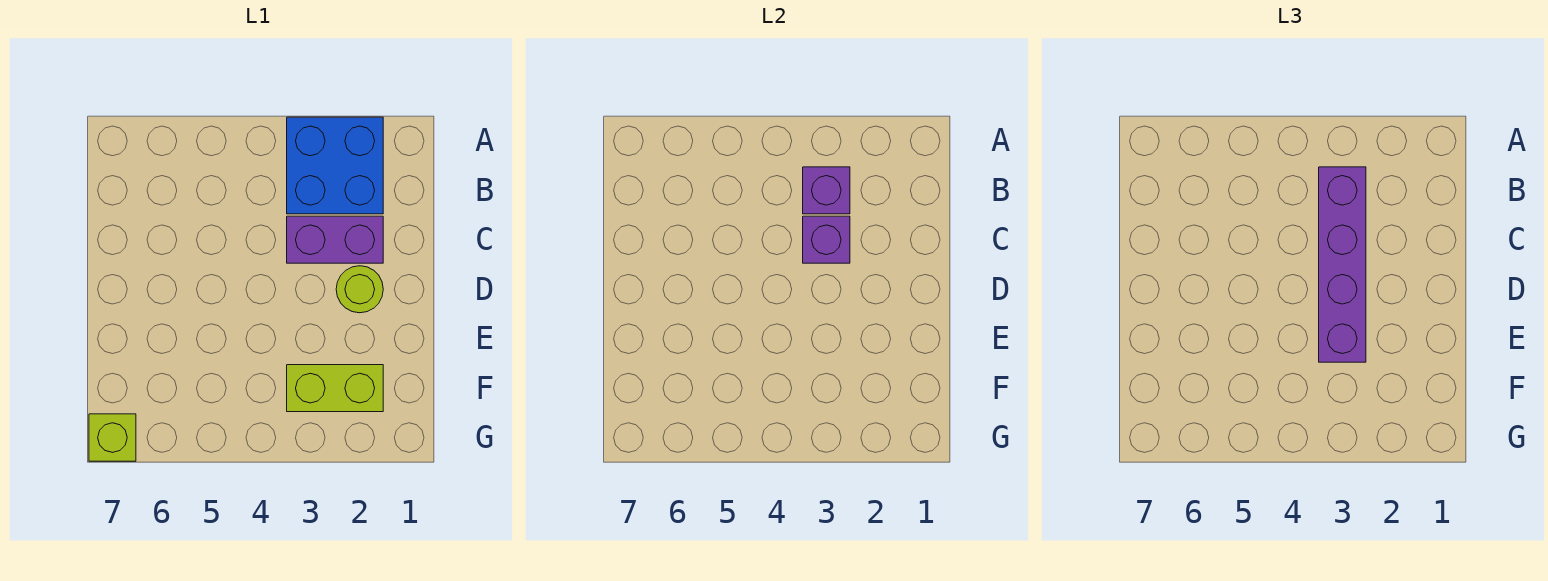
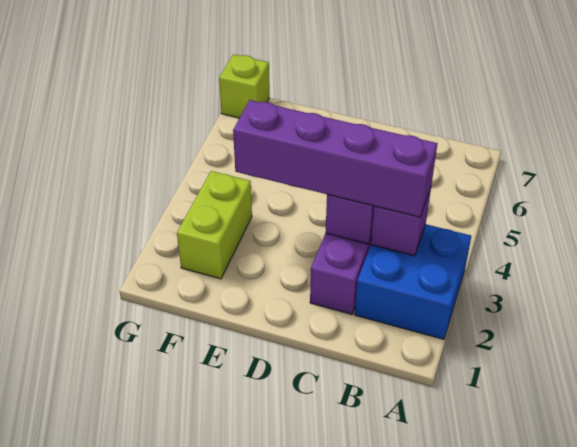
lime 1x1 round brick [336,266,383,313] -> none

